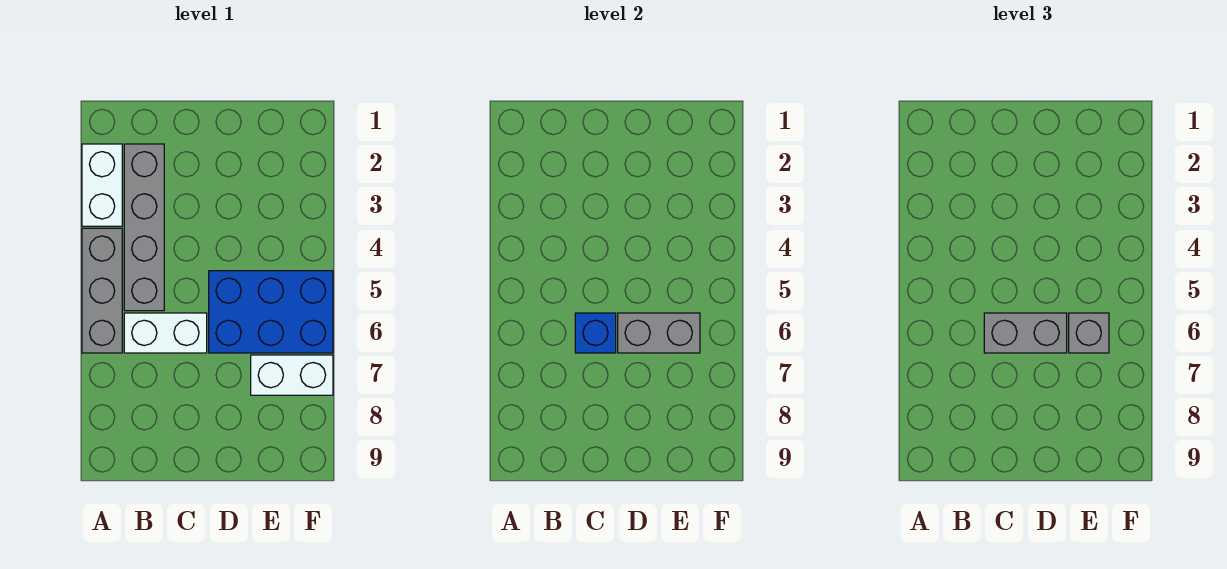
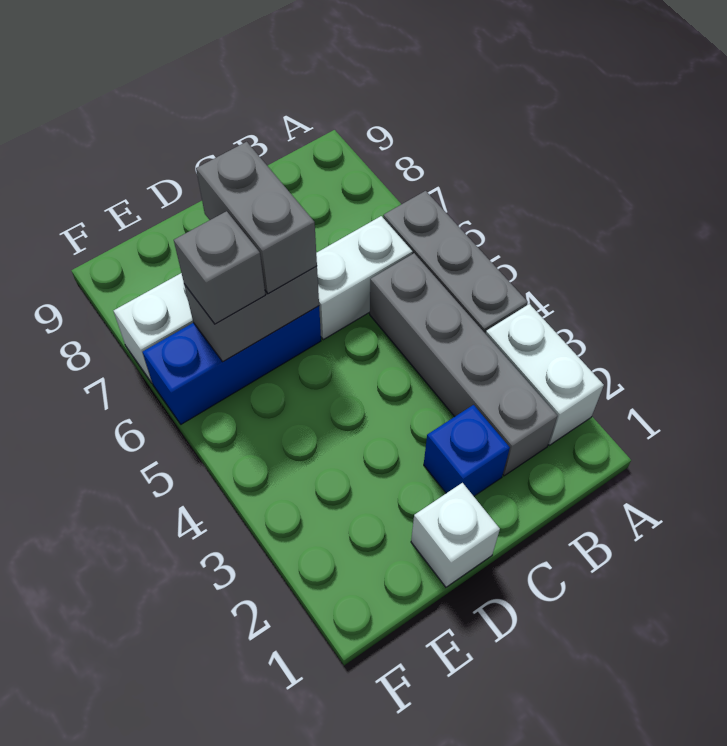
blue 1x1 brick [575,313,616,353] -> blue 1x1 brick moved to [424,405,510,496]
grey 1x2 brick [984,313,1067,353] -> grey 1x2 brick turned to [196,142,317,294]
none -> white 1x1 brick [411,483,500,587]
blue 2x3 brick [209,271,333,353] -> blue 1x3 brick [143,306,321,424]

